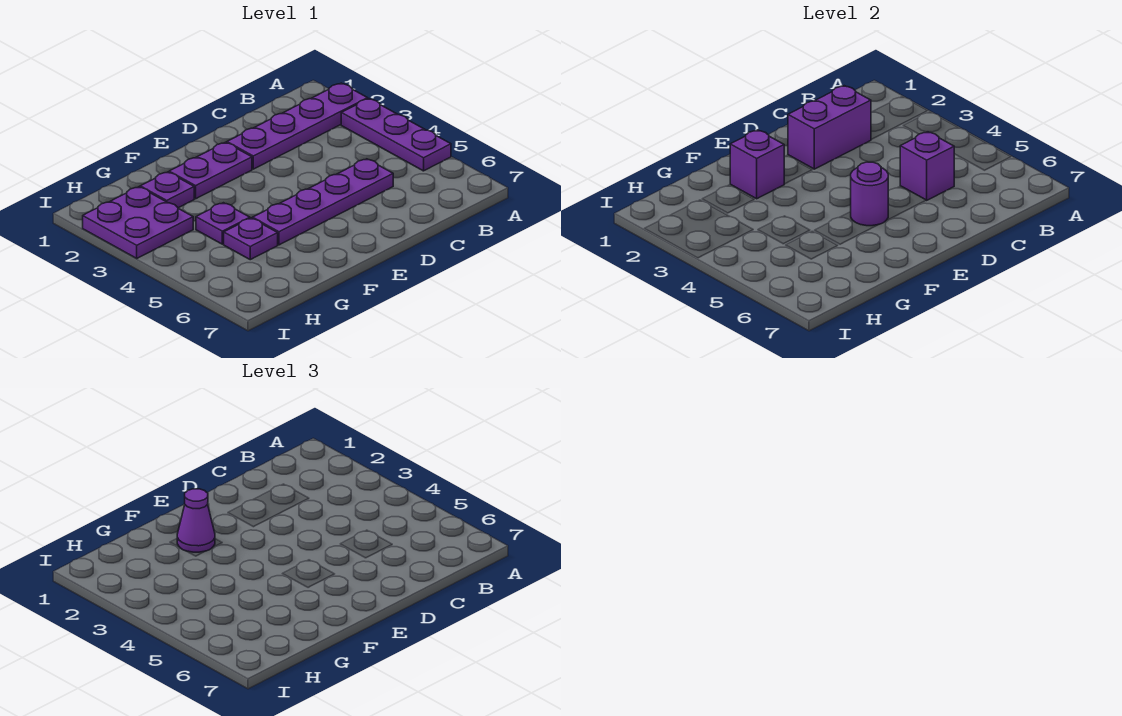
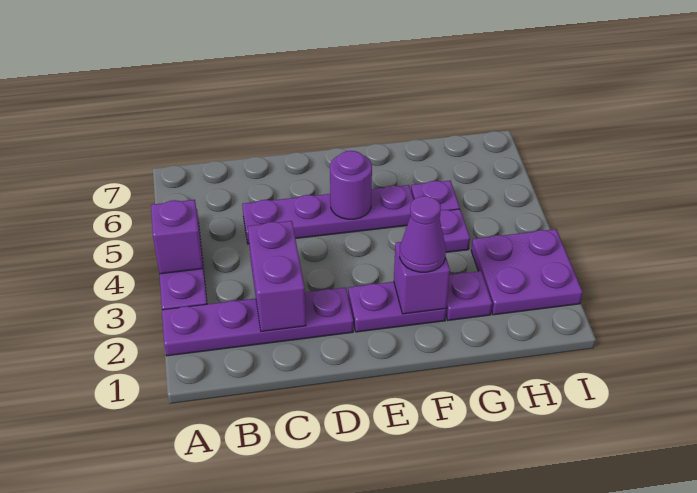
purple 1x2 brick [788,86,871,169] -> purple 1x2 brick turned to [248,221,306,331]
purple 1x1 brick [900,132,954,200] -> purple 1x1 brick moved to [151,200,203,274]

